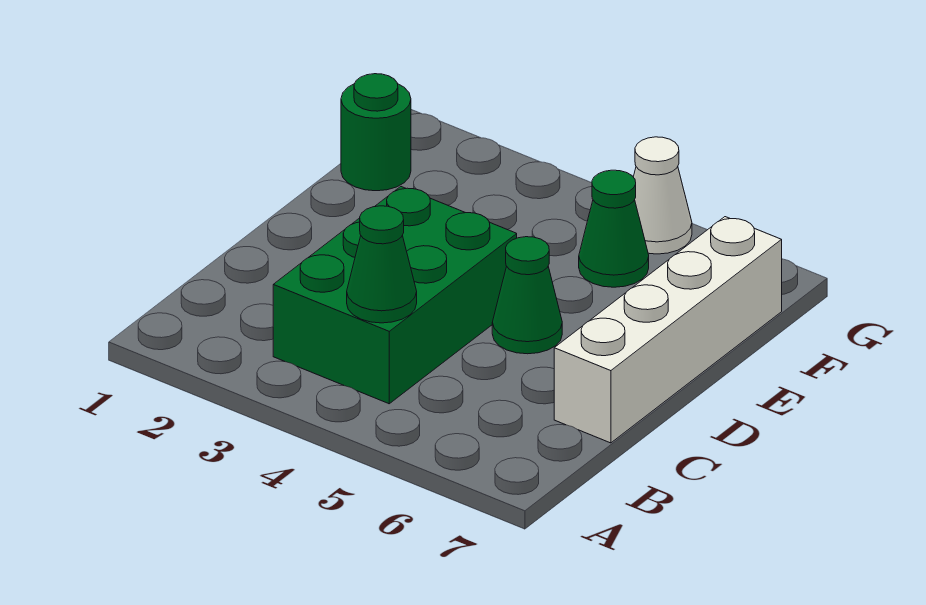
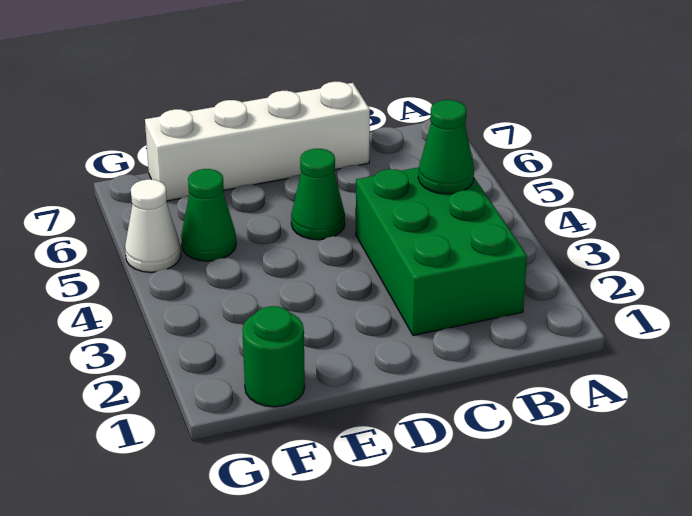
green 2x3 brick [273,187,517,404] -> green 2x3 brick turned to [356,167,527,336]

